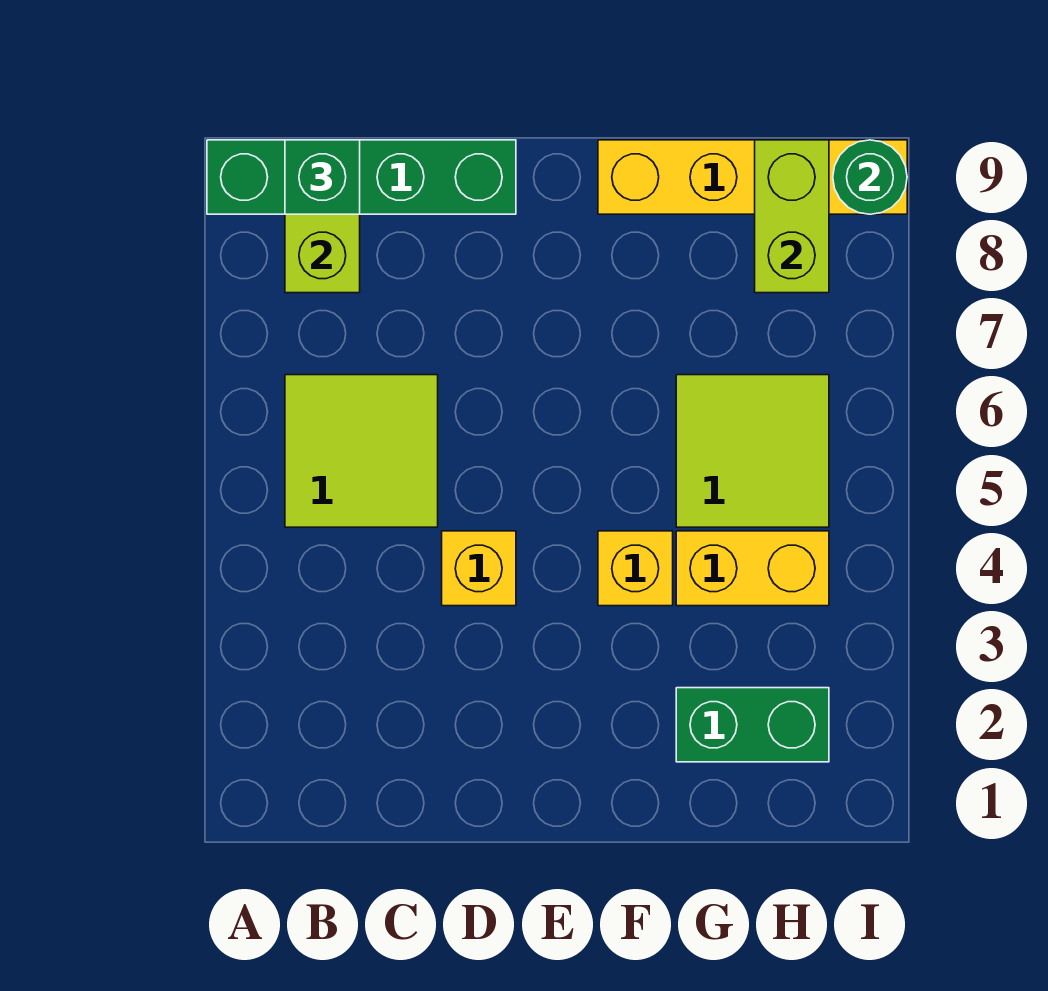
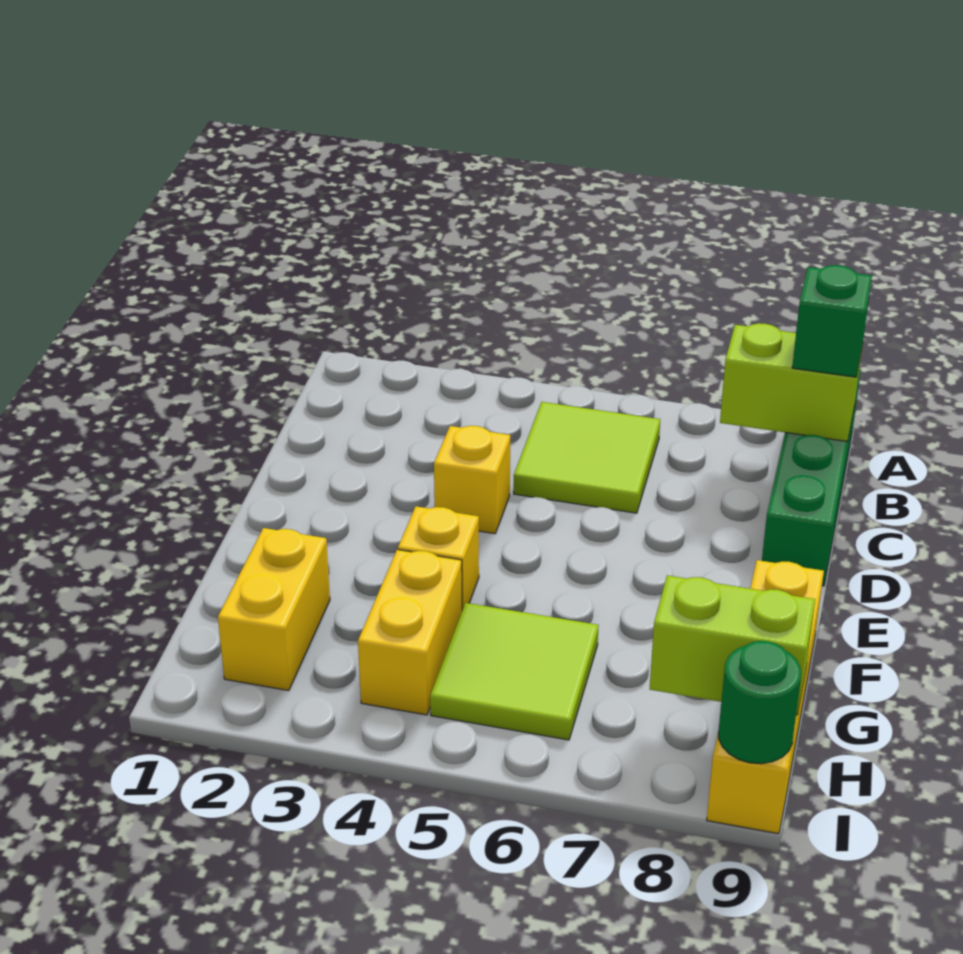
green 1x2 brick [676,688,829,762] -> yellow 1x2 brick [218,528,330,691]

